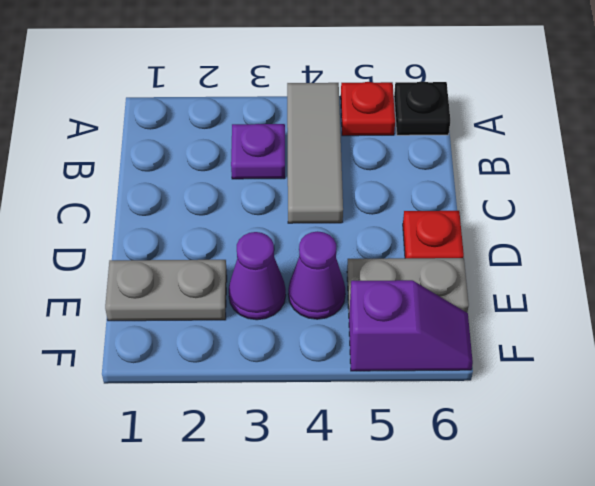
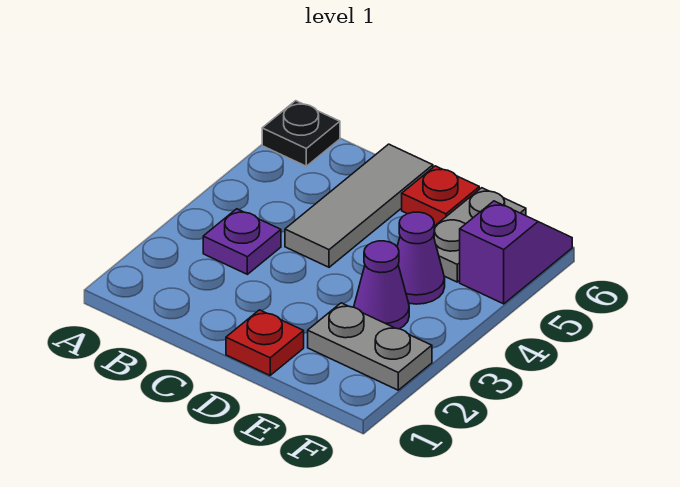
grey 1x3 tile [287,83,343,223] -> grey 1x3 tile turned to [285,144,433,267]
red 1x1 plate [341,82,395,136] -> red 1x1 plate moved to [226,310,304,375]
grey 1x2 plate [105,260,227,321] -> grey 1x2 plate turned to [308,303,432,390]

